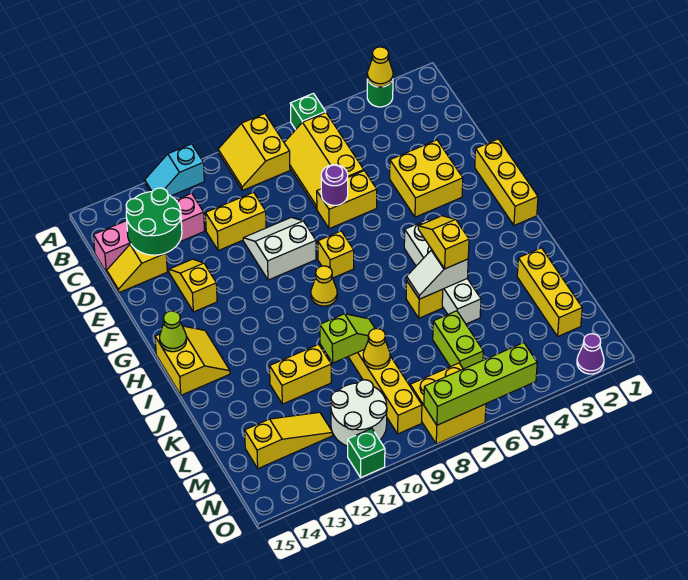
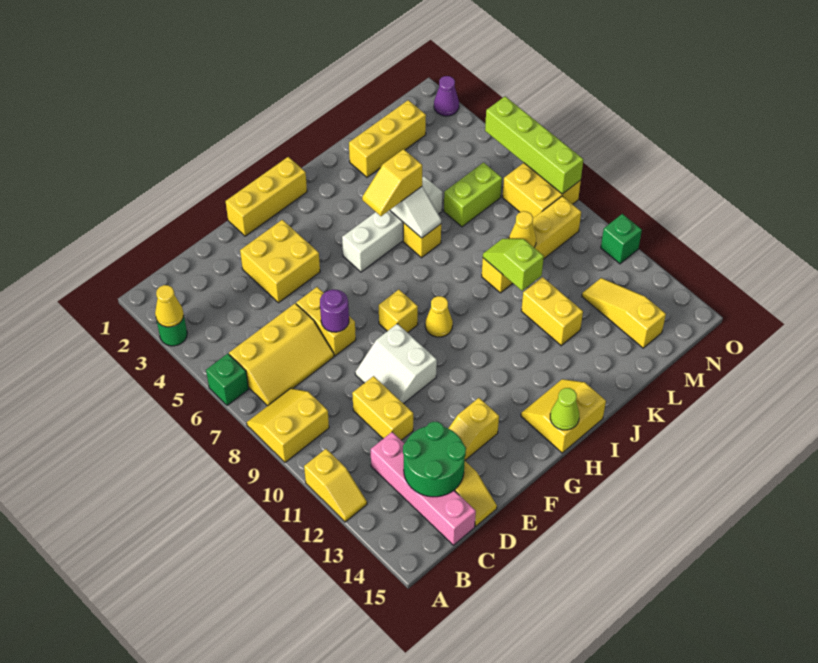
yellow 2x2 slope [218,114,290,190] -> yellow 2x2 slope turned to [247,388,329,462]
cyan 1x2 slope [145,144,204,196] -> yellow 1x2 slope [304,449,367,522]
white 2x2 round brick [331,380,387,446] -> none

